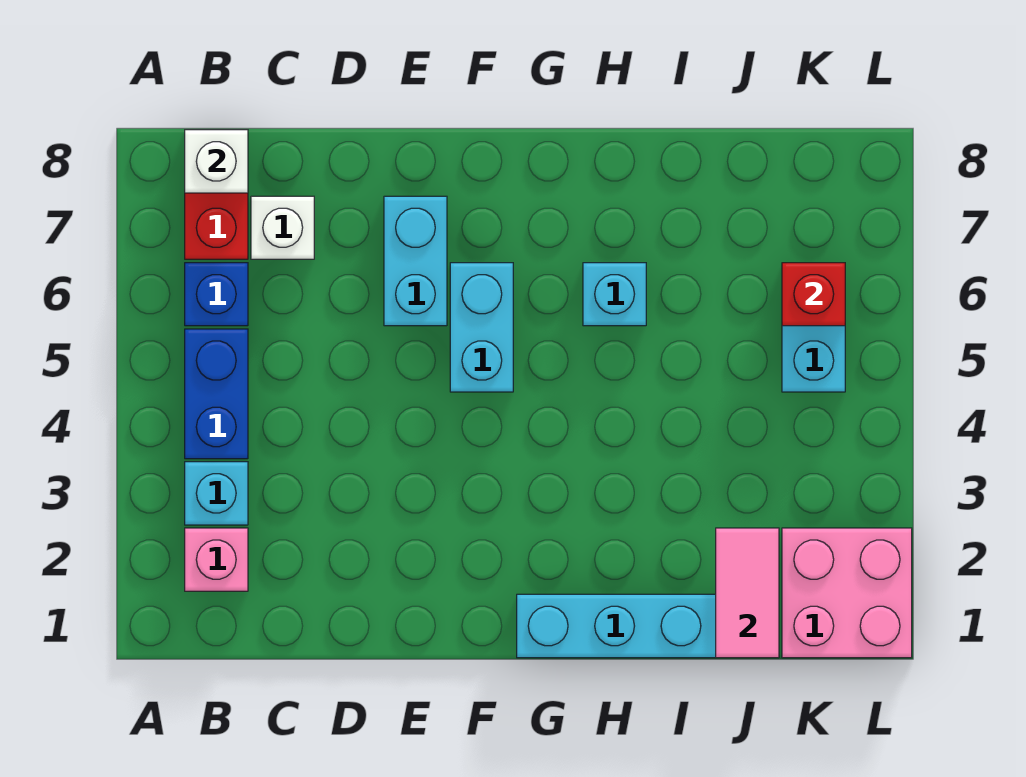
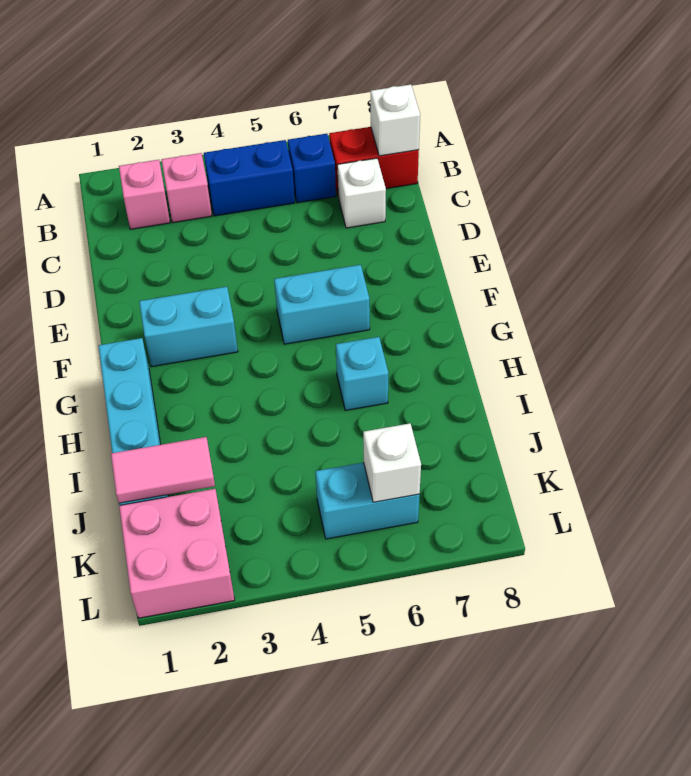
cyan 1x1 brick [185,462,248,525] -> pink 1x1 brick [162,153,212,223]
cyan 1x2 brick [384,196,447,326] -> cyan 1x2 brick moved to [139,287,238,367]
red 1x1 brick [782,263,845,326] -> white 1x1 brick [363,423,421,502]

